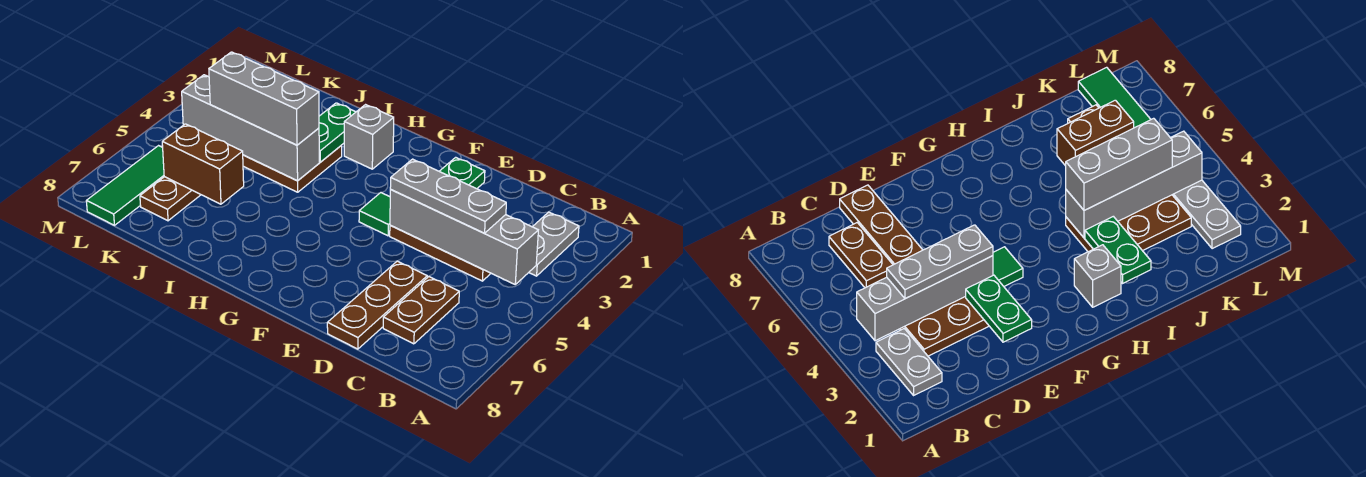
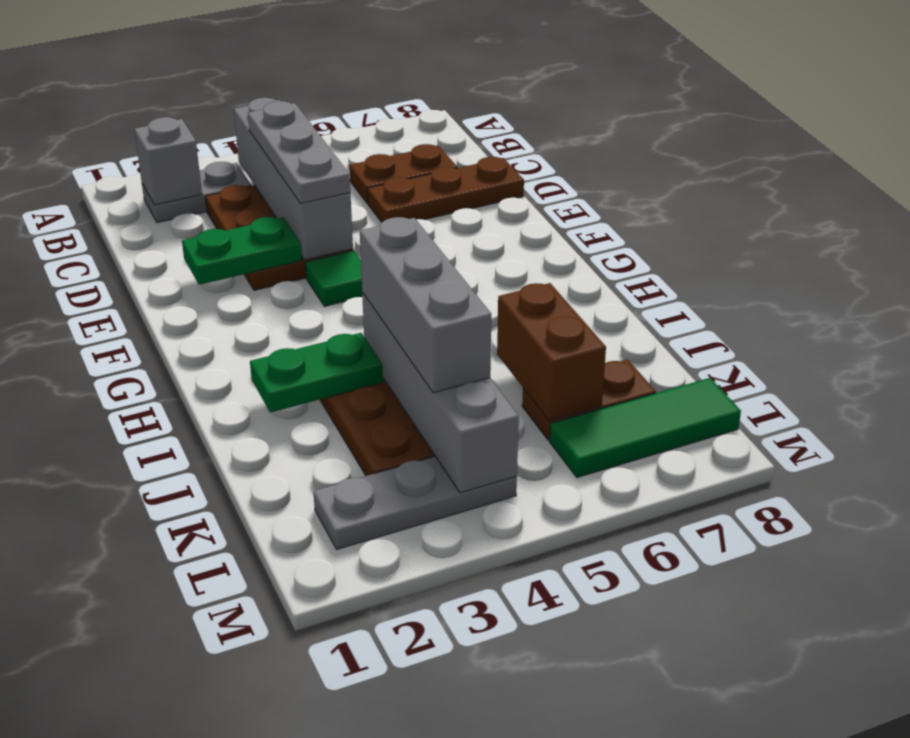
grey 1x1 brick [344,105,394,169] -> grey 1x1 brick moved to [134,117,202,205]

